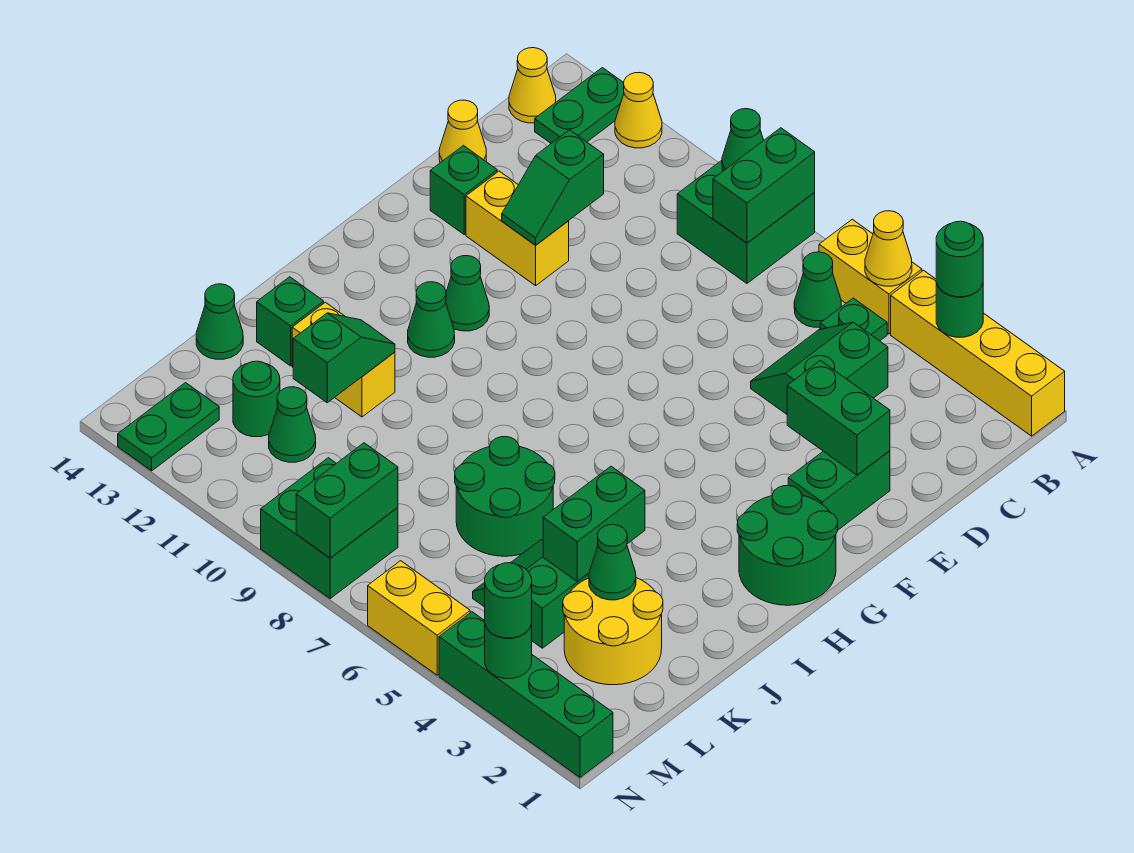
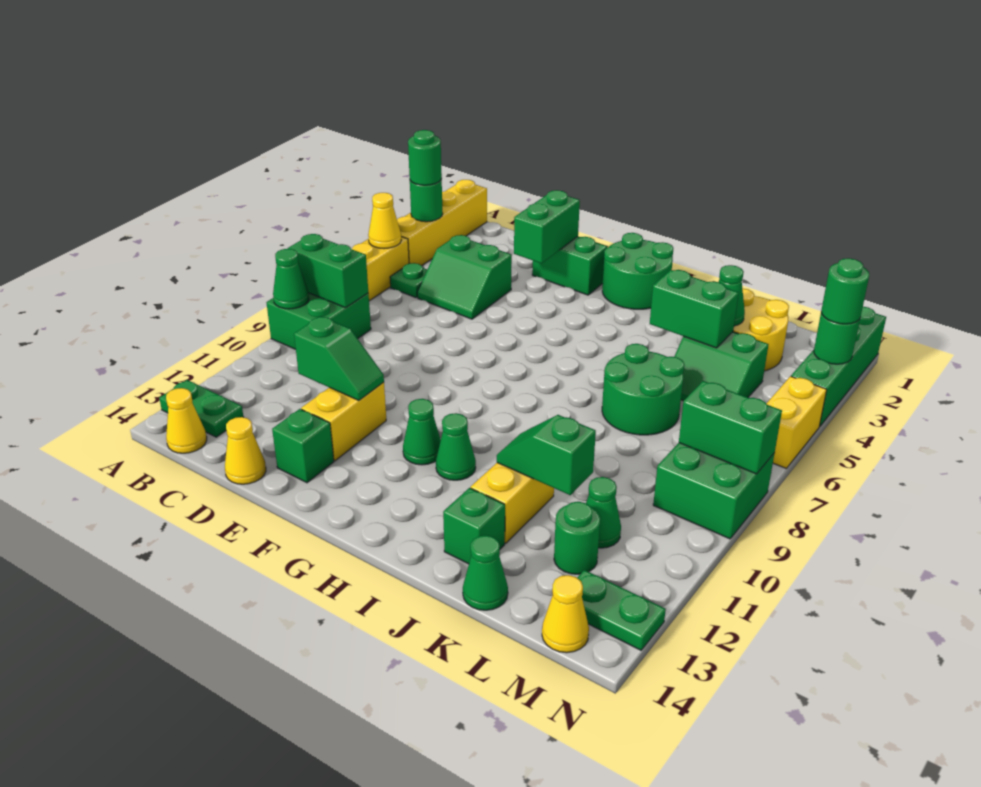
yellow 1x1 cone [615,73,662,148] -> yellow 1x1 cone moved to [542,575,589,653]
green 1x1 cone [794,252,841,327] -> none

